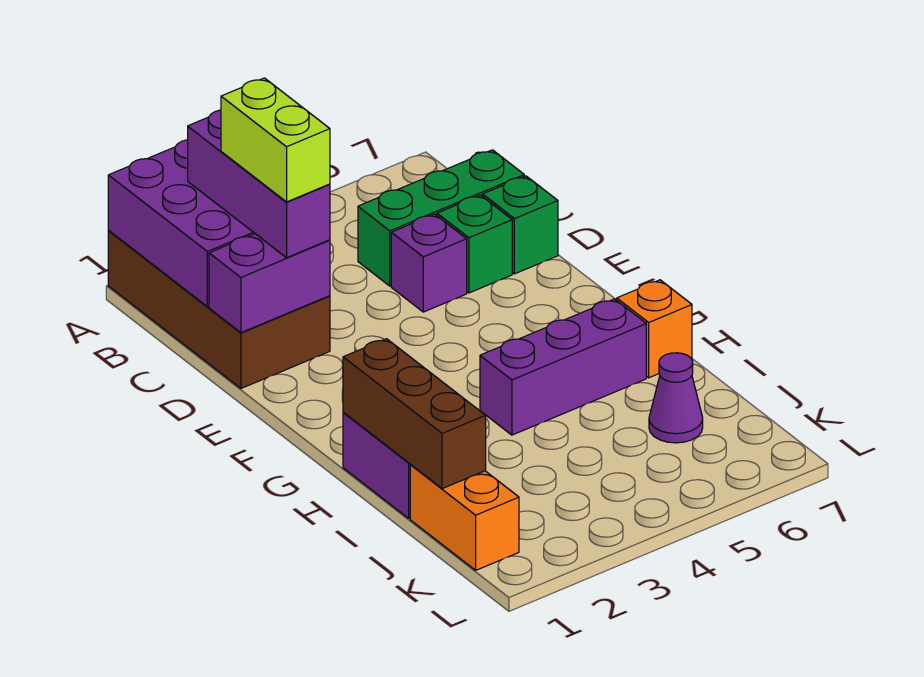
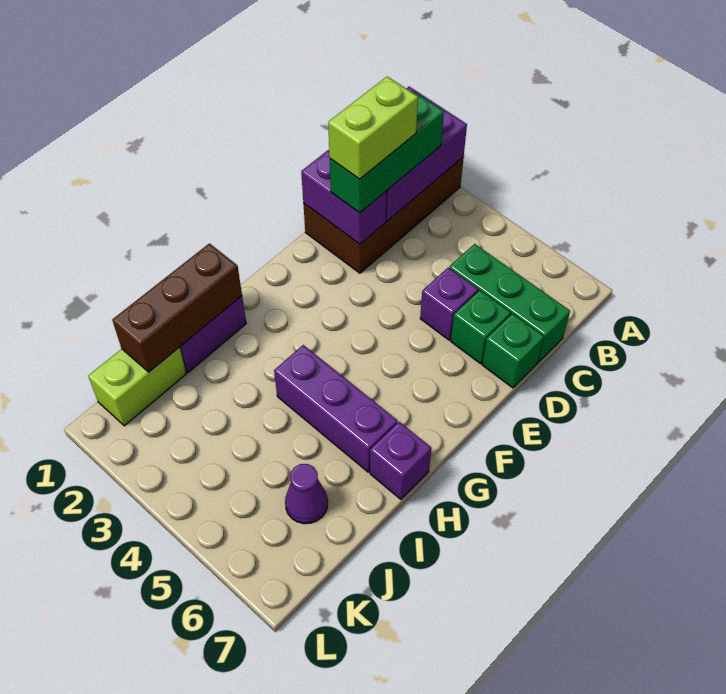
purple 1x3 brick [188,110,330,258] -> green 1x3 brick [330,92,444,213]
orange 1x1 brick [617,280,692,378] -> purple 1x1 brick [370,422,431,499]
orange 1x2 brick [410,464,519,570] -> lime 1x2 brick [88,347,186,426]

